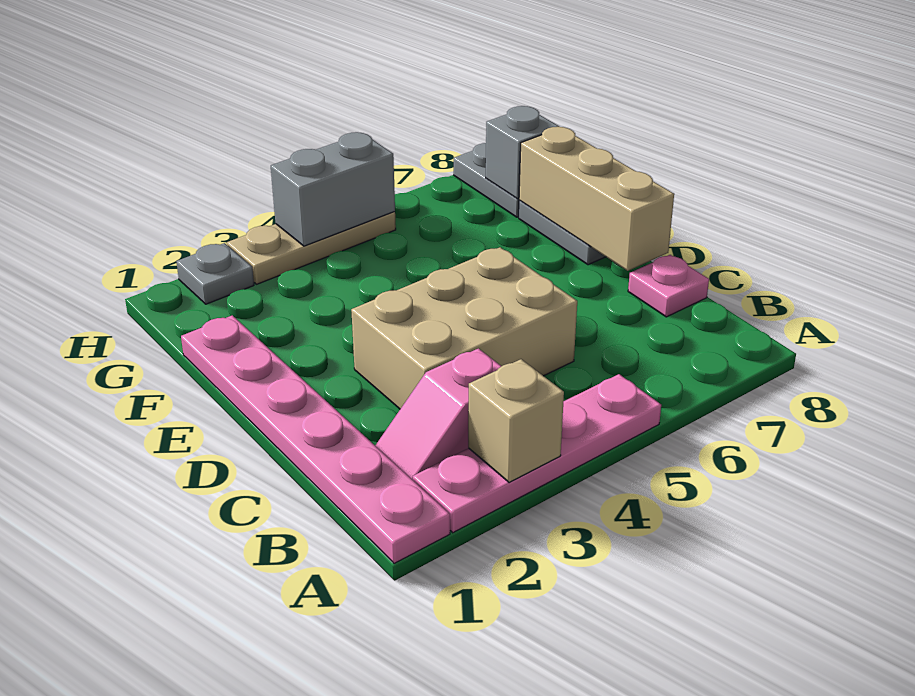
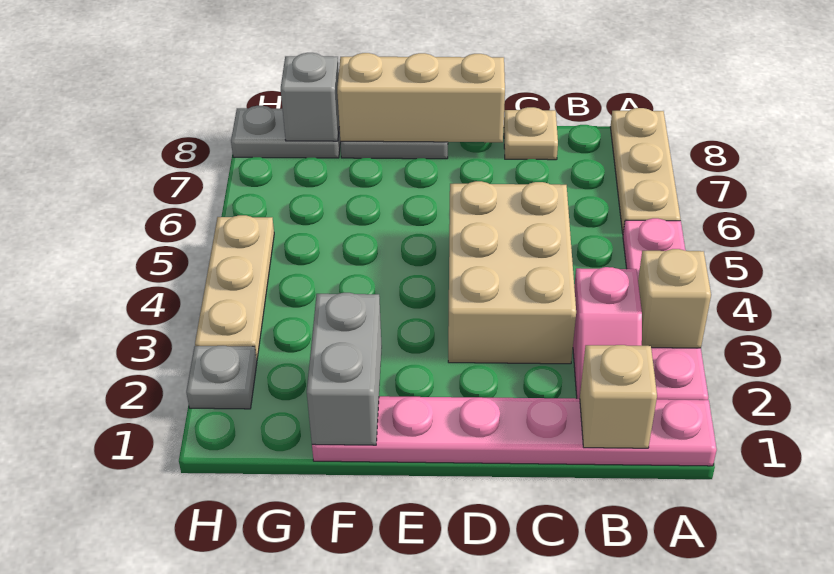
none -> tan 1x3 plate [610,108,680,233]
none -> tan 1x1 brick [580,345,657,448]
pink 1x1 plate [628,255,709,317] -> tan 1x1 plate [504,107,558,160]
grey 1x2 brick [271,132,395,246] -> grey 1x2 brick moved to [307,293,382,445]

